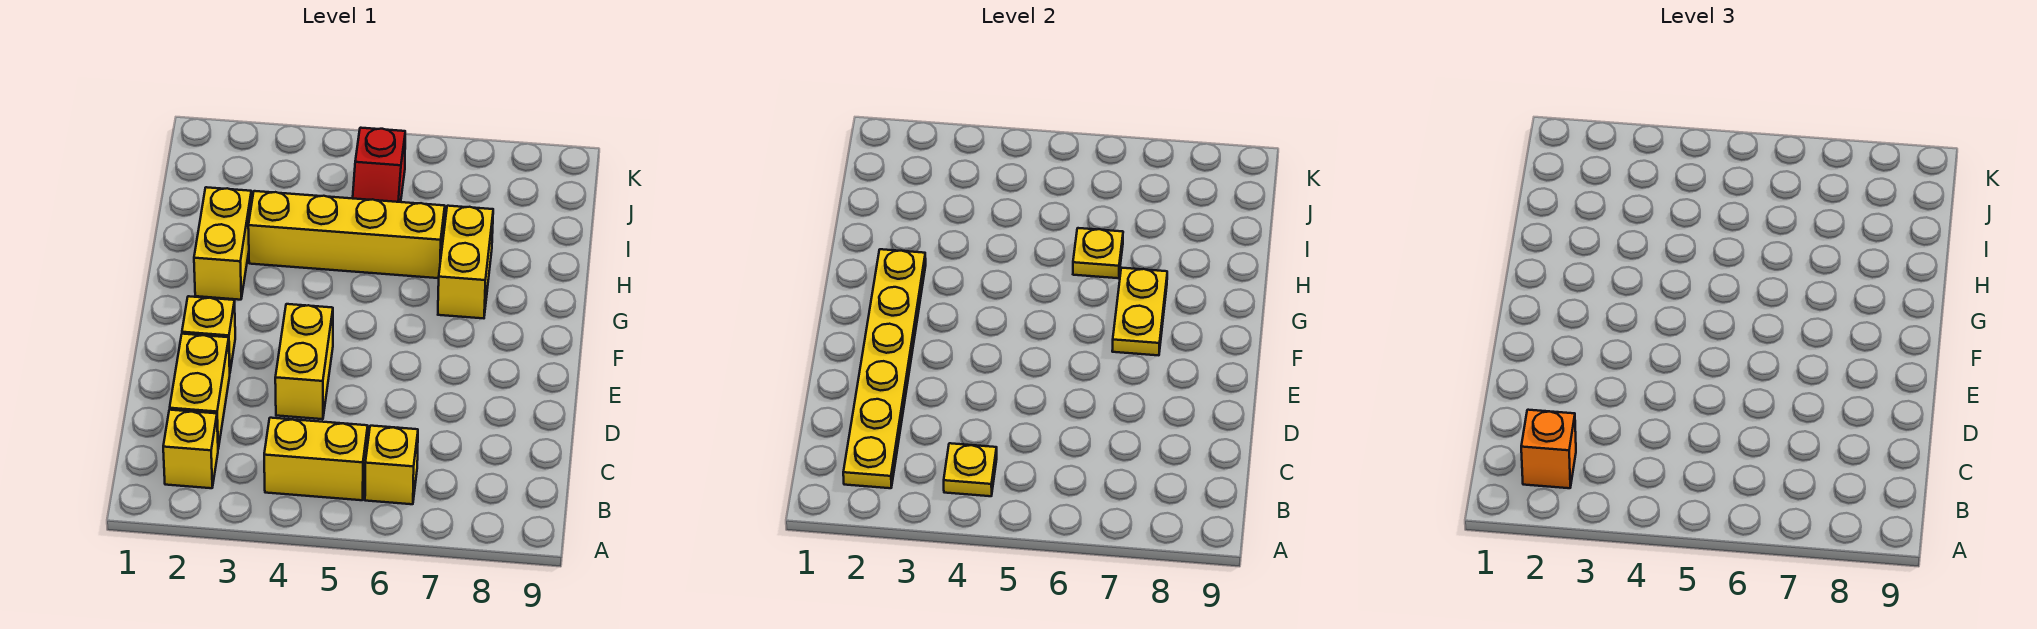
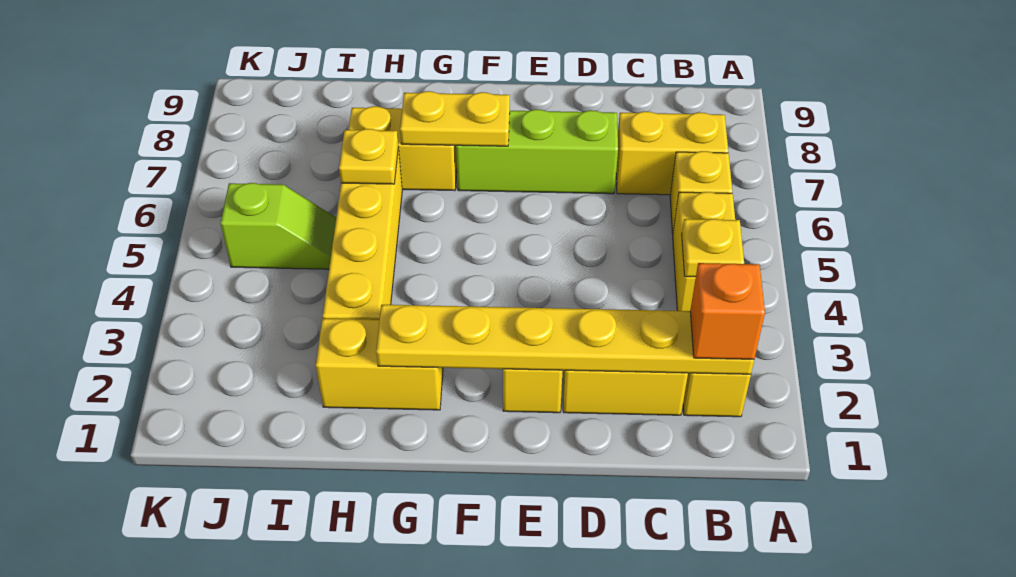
yellow 1x2 brick [275,304,333,419] -> yellow 1x2 brick moved to [616,111,728,195]
none -> lime 1x3 brick [456,109,618,194]
red 1x2 slope [353,128,405,202] -> lime 1x2 slope [221,183,336,269]

